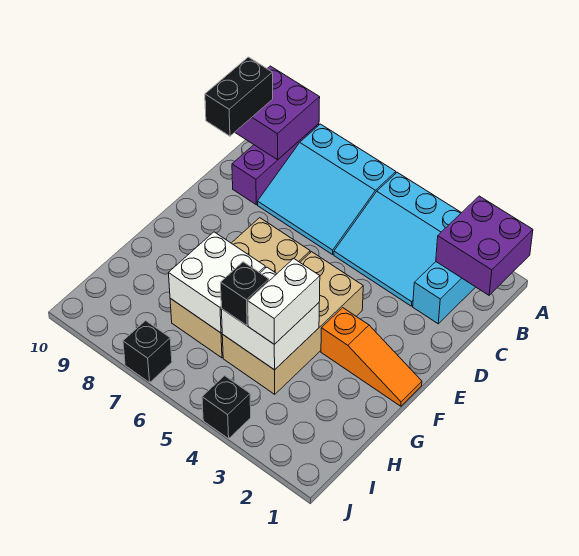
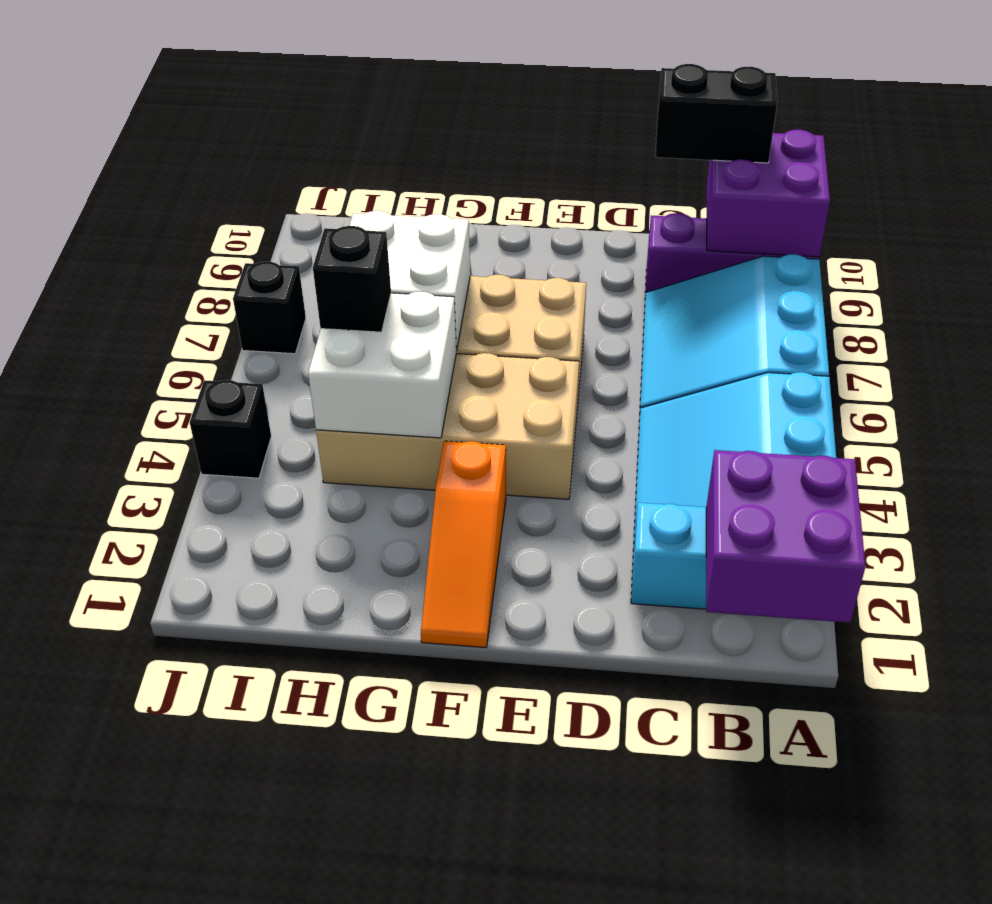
white 1x2 brick [248,259,320,344] -> none

